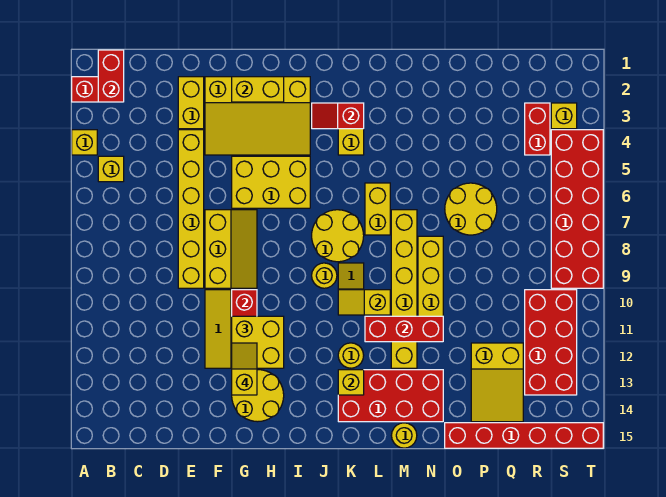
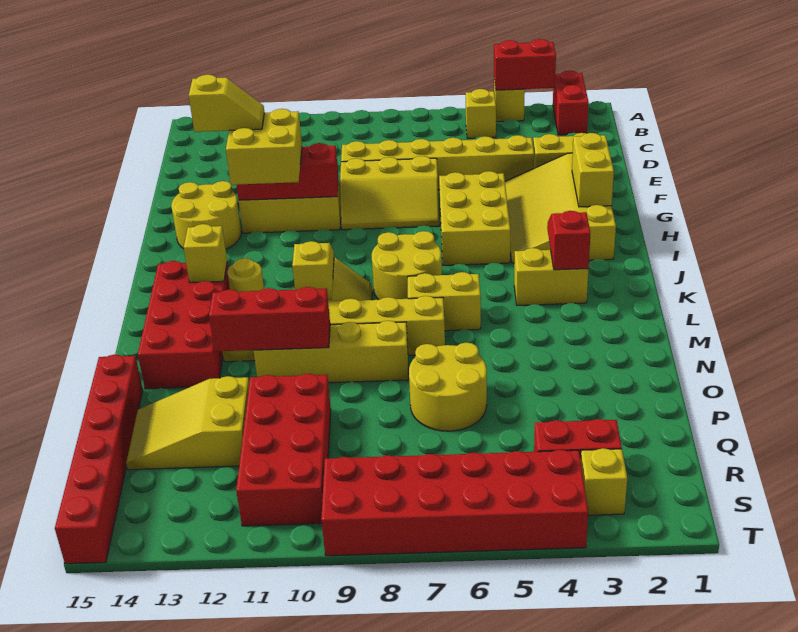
red 1x2 brick [98,50,124,102] -> red 1x2 brick moved to [494,39,556,90]
yellow 1x1 round brick [312,263,337,288] -> none
red 1x3 brick [365,316,443,342] -> red 1x3 brick turned to [209,287,330,351]
yellow 1x1 round brick [392,423,417,448] -> none
red 2x4 brick [525,290,577,395] -> red 2x4 brick turned to [236,374,331,526]

